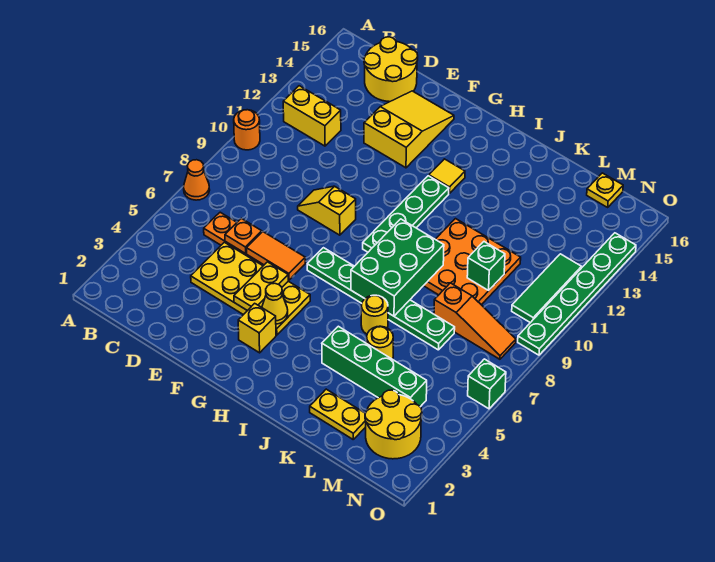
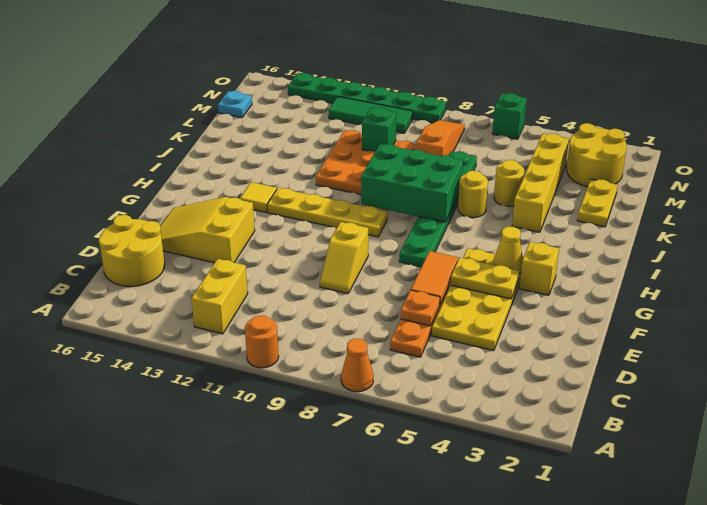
green 1x4 plate [363,176,449,252] -> yellow 1x4 plate [267,188,388,237]
green 1x4 brick [322,326,427,407] -> yellow 1x4 brick [512,133,569,232]
yellow 1x1 plate [587,173,623,207] -> cyan 1x1 plate [218,91,252,118]

